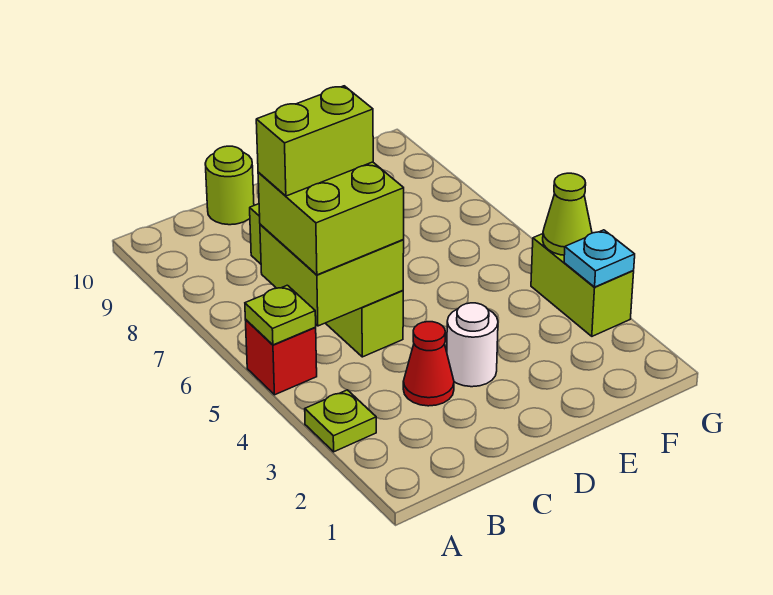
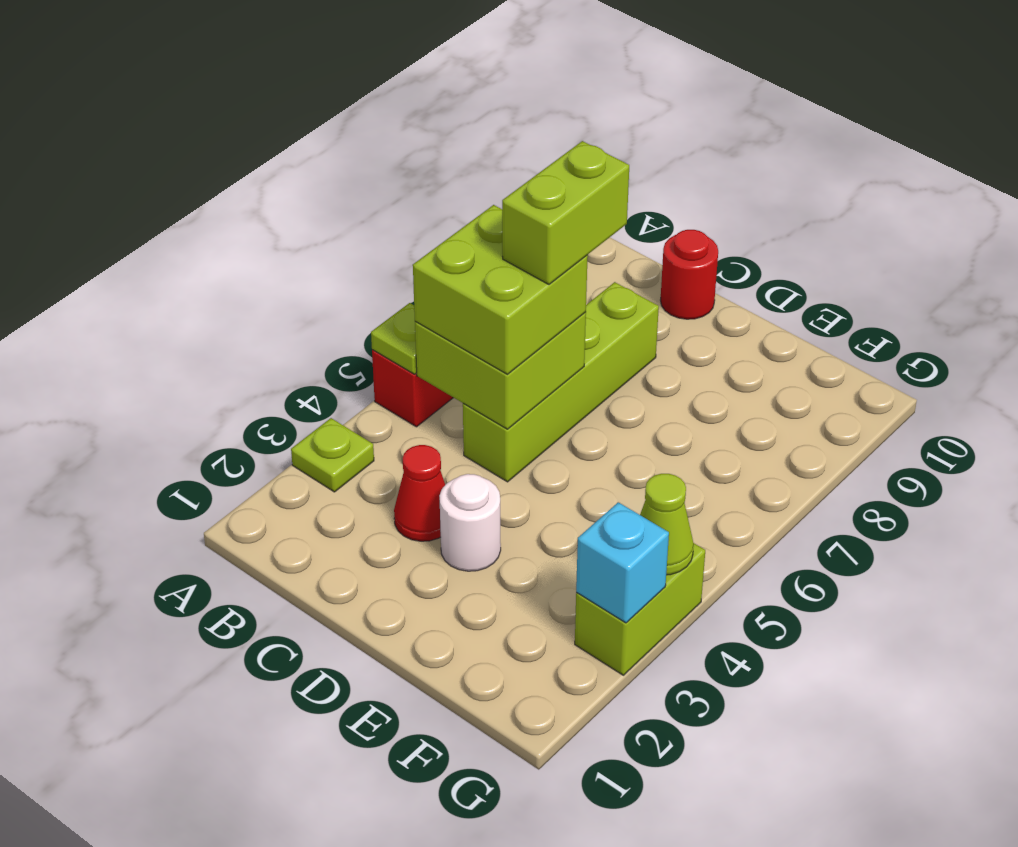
lime 1x2 brick [256,86,373,196] -> lime 1x2 brick turned to [502,141,629,284]
lime 1x1 round brick [205,146,254,225] -> red 1x1 round brick [661,230,718,319]
cyan 1x1 plate [564,230,635,287] -> cyan 1x1 brick [576,502,669,623]

